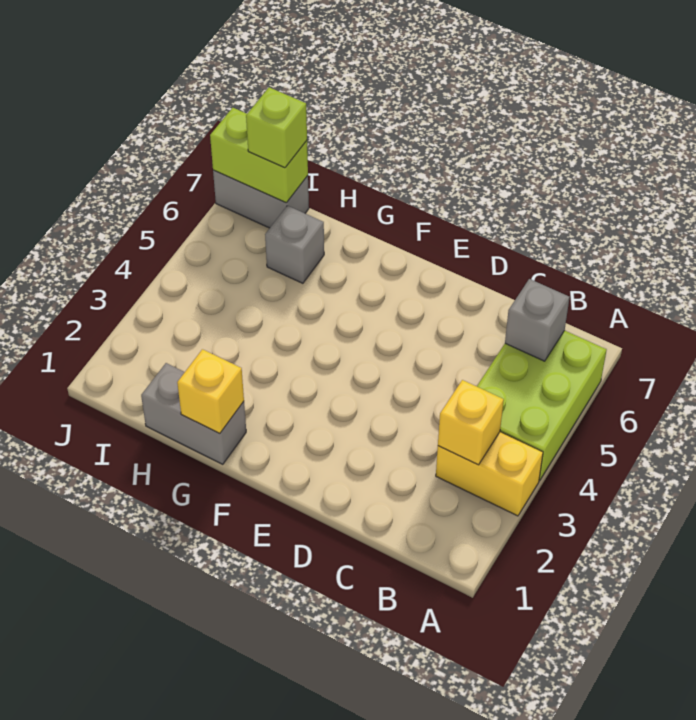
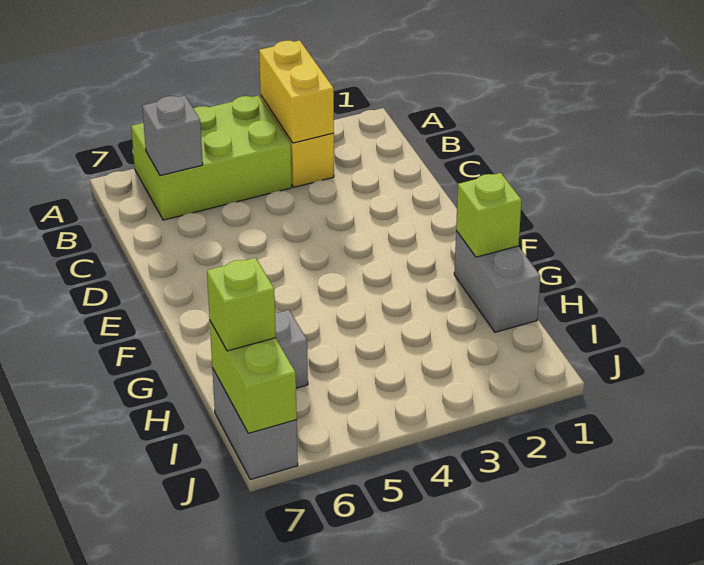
yellow 1x1 brick [438,380,504,465] -> yellow 1x2 brick [259,40,334,143]
yellow 1x1 brick [177,349,244,434] -> lime 1x1 brick [456,173,522,257]

